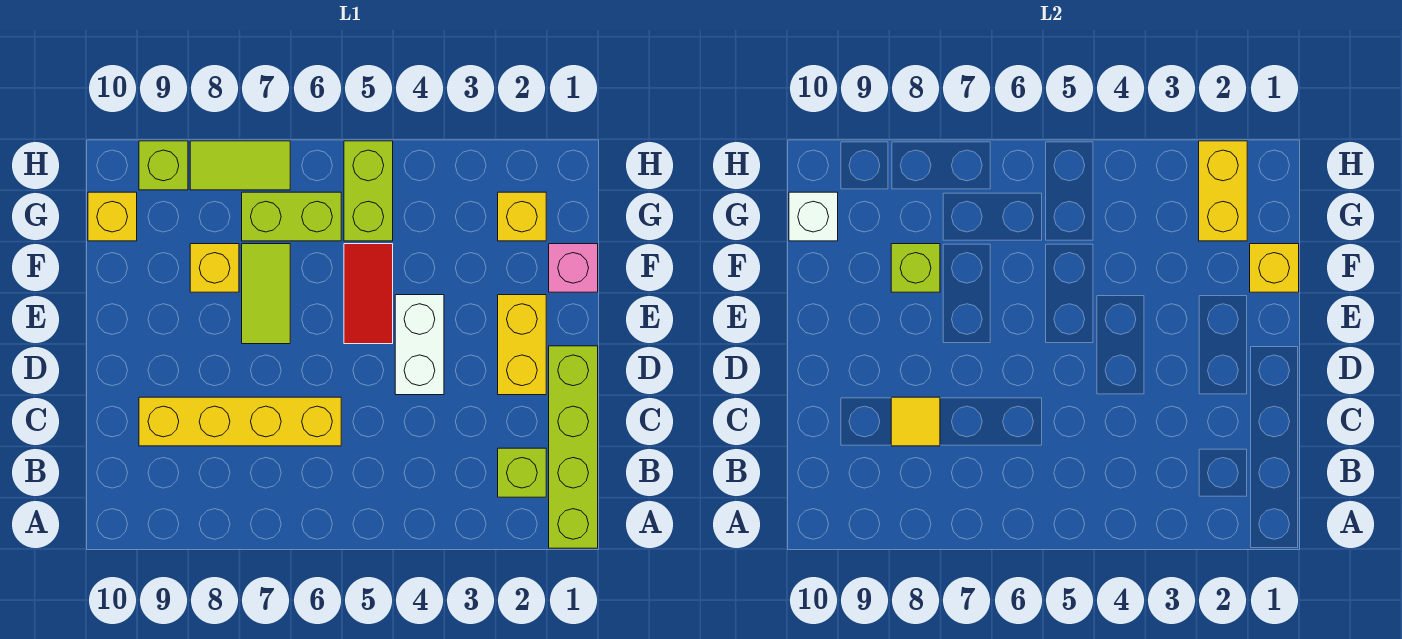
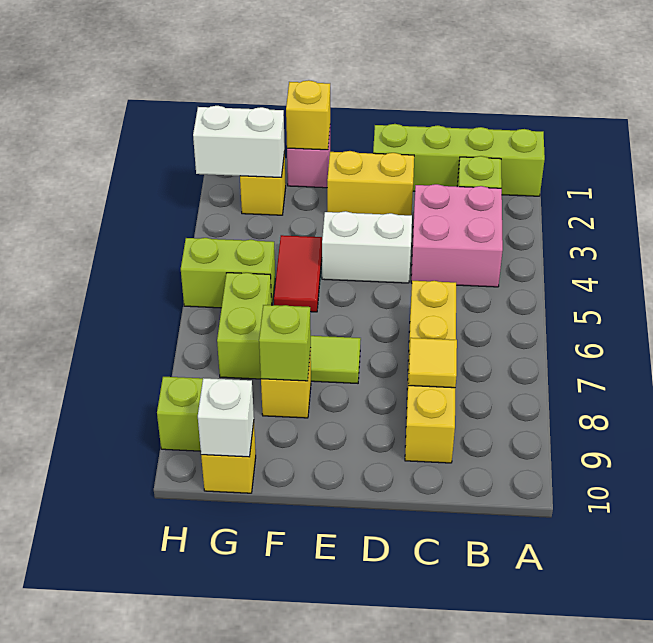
none -> pink 2x2 brick [411,184,503,287]
red 1x2 tile [344,244,393,344] -> red 1x2 tile turned to [274,235,322,312]
yellow 1x2 brick [1199,141,1247,241] -> white 1x2 brick [193,106,285,177]
lime 1x2 tile [190,141,290,190] -> none

